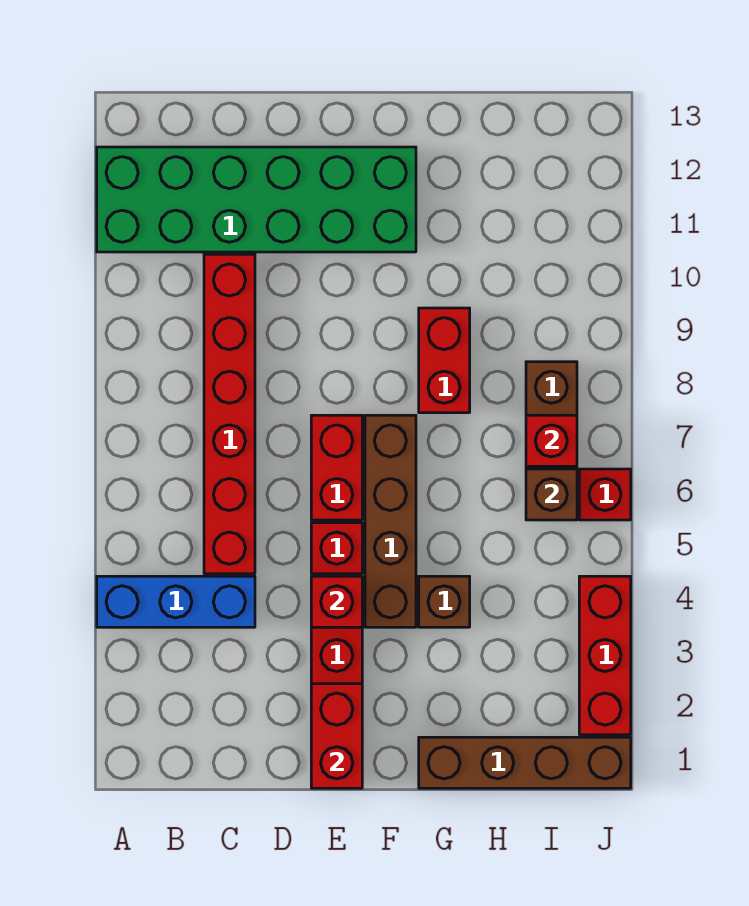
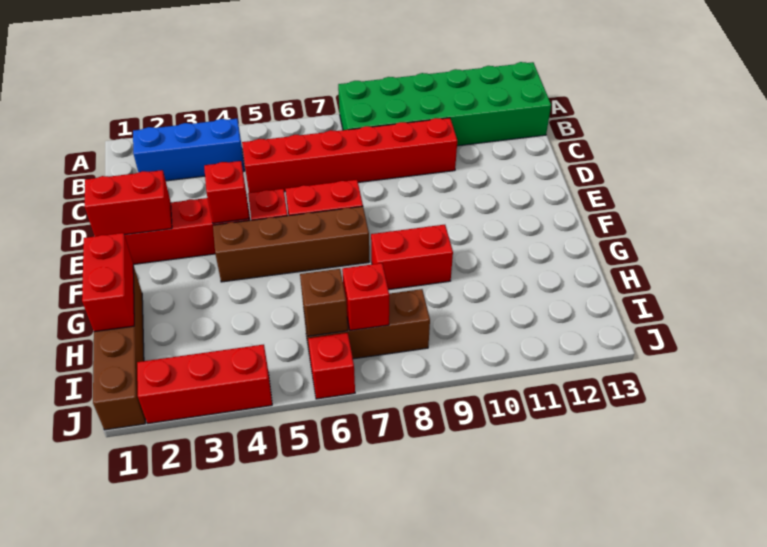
blue 1x3 brick [97,576,255,627] -> blue 1x3 brick turned to [133,119,245,181]
green 2x6 brick [97,147,416,252] -> green 2x6 brick turned to [338,62,551,146]
none -> red 1x2 brick [82,233,134,332]
brown 1x1 brick [419,576,470,627] -> none

